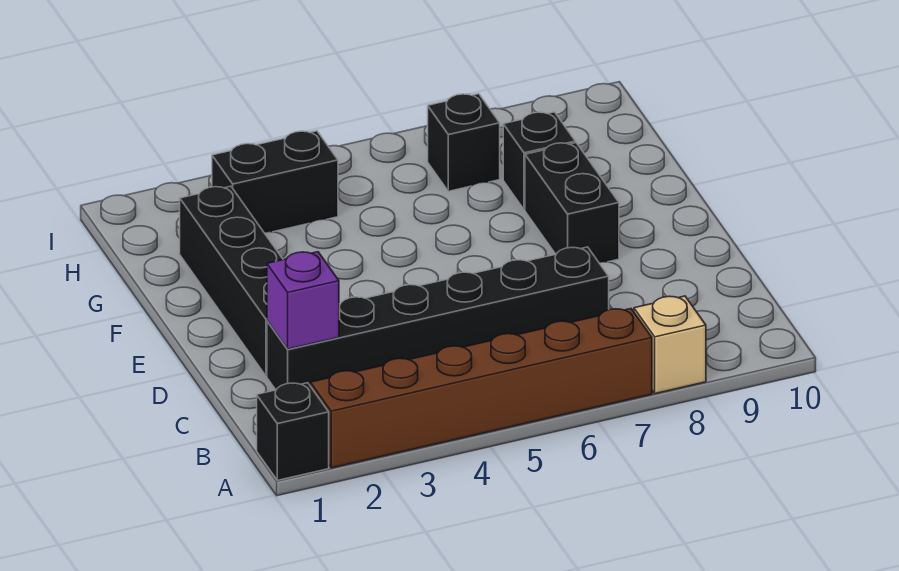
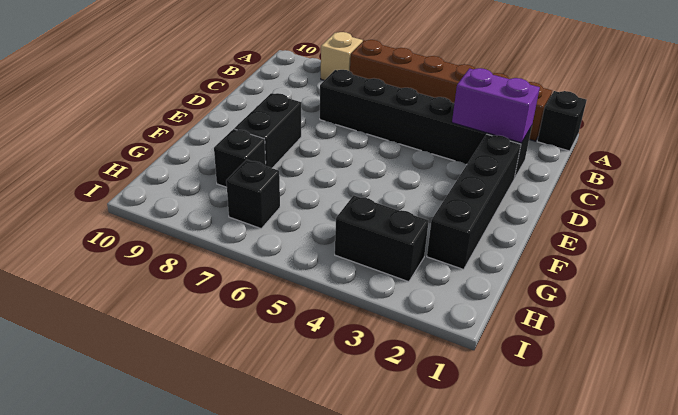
purple 1x1 brick [267,252,339,349] -> purple 1x2 brick [452,68,540,143]

